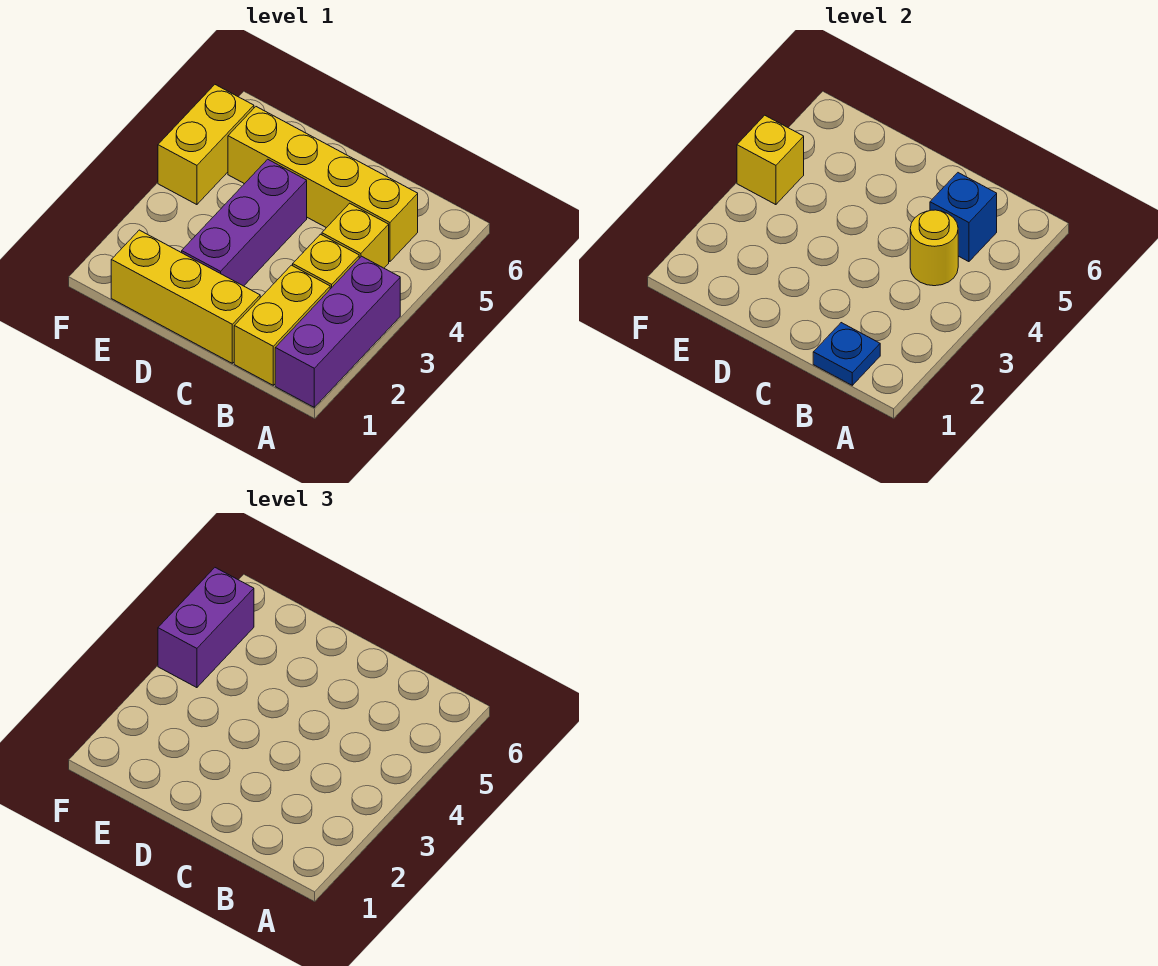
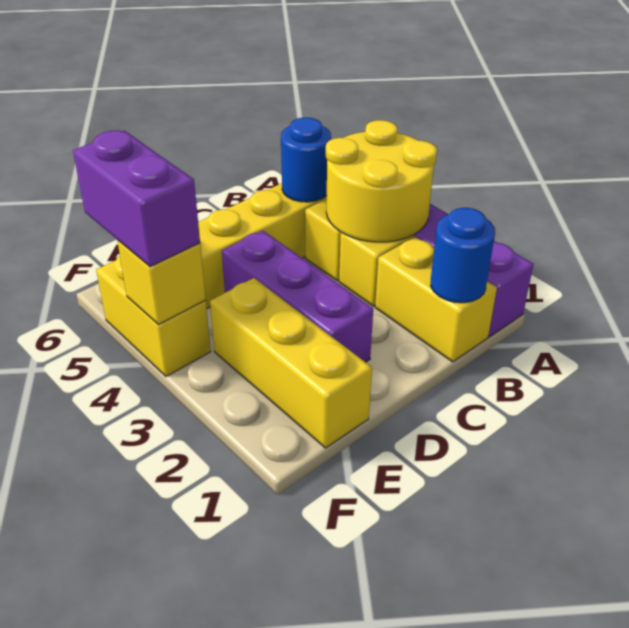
blue 1x1 plate [813,323,880,385] -> blue 1x1 round brick [431,208,495,303]
yellow 1x1 round brick [910,210,958,286] -> yellow 2x2 round brick [326,120,437,242]
blue 1x1 brick [930,173,997,262] -> blue 1x1 round brick [281,118,331,202]
yellow 1x3 brick [111,230,260,363] -> yellow 1x3 brick turned to [210,278,372,448]

